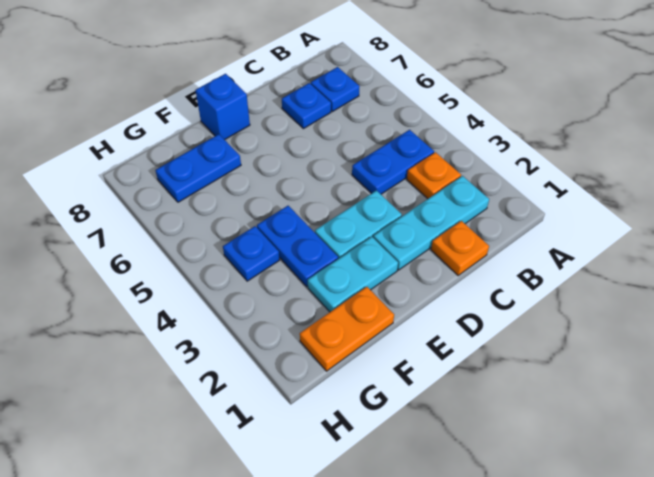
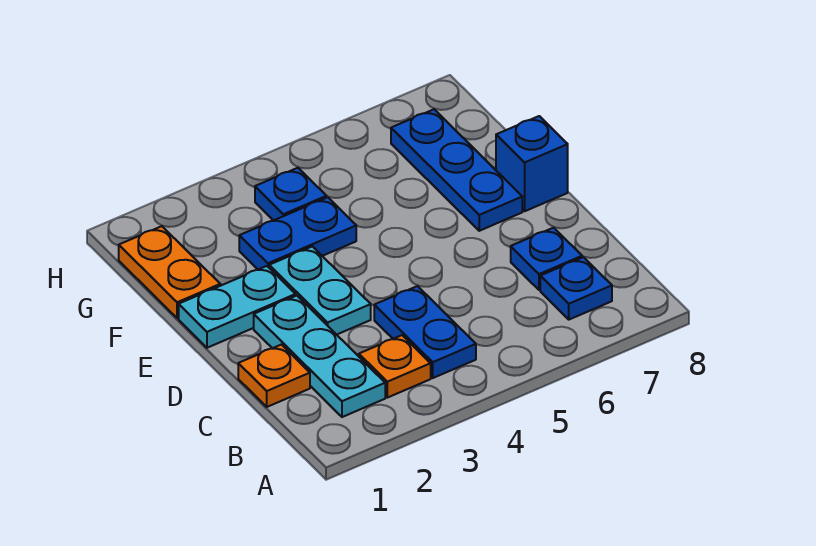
cyan 1x2 plate [308,237,398,312] -> cyan 1x2 plate turned to [179,266,296,348]
blue 1x2 plate [155,134,241,202] -> blue 1x3 plate [391,109,522,231]

